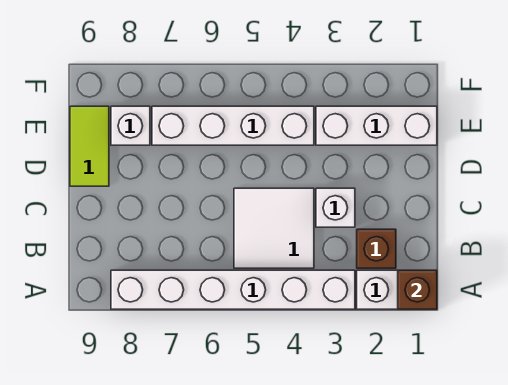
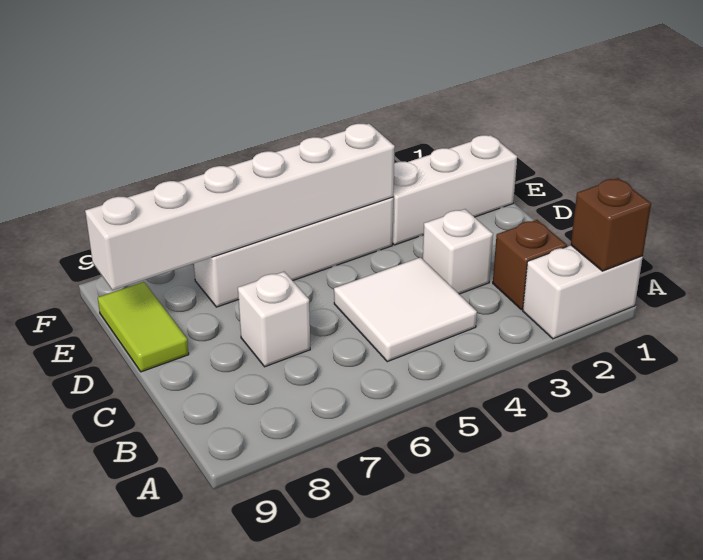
white 1x6 brick [111,270,355,309] -> white 1x6 brick moved to [85,124,395,290]
white 1x1 brick [111,106,150,145] -> white 1x1 brick moved to [238,272,310,367]

